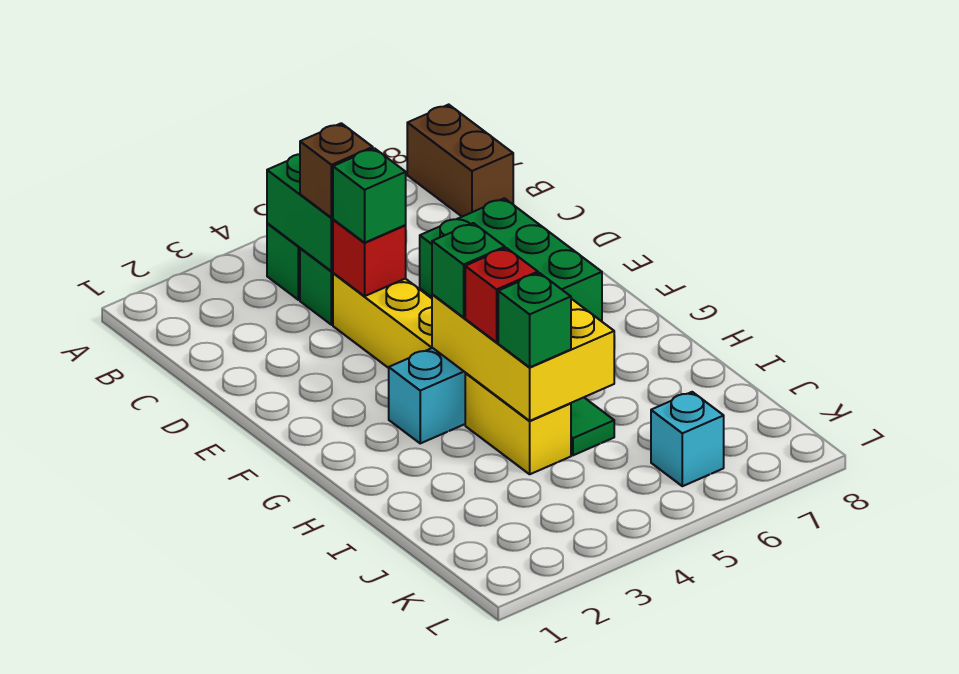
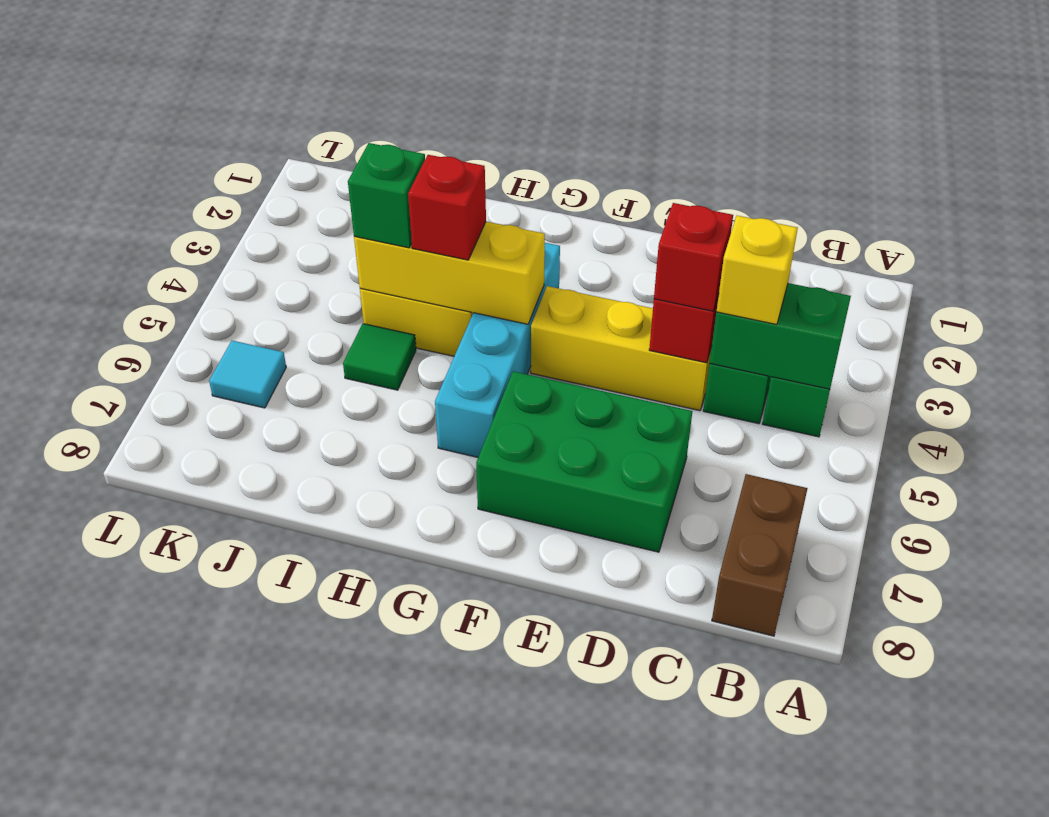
brown 1x2 brick [407,105,513,217] -> brown 1x2 brick turned to [712,474,808,636]
brown 1x1 brick [300,123,373,218] -> yellow 1x1 brick [717,216,798,325]
green 1x1 brick [333,148,406,243] -> red 1x1 brick [654,203,733,311]
yellow 2x3 brick [432,294,614,421] -> yellow 1x3 brick [354,222,545,324]
green 1x1 brick [432,223,505,317] -> none
cyan 1x1 brick [651,392,724,486] -> cyan 1x1 tile [209,341,286,408]

